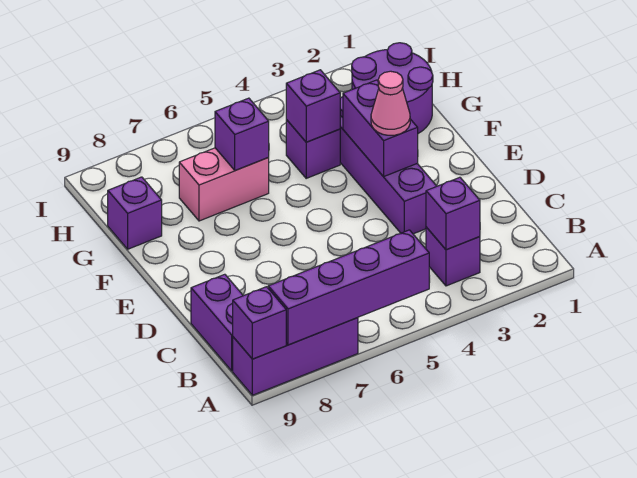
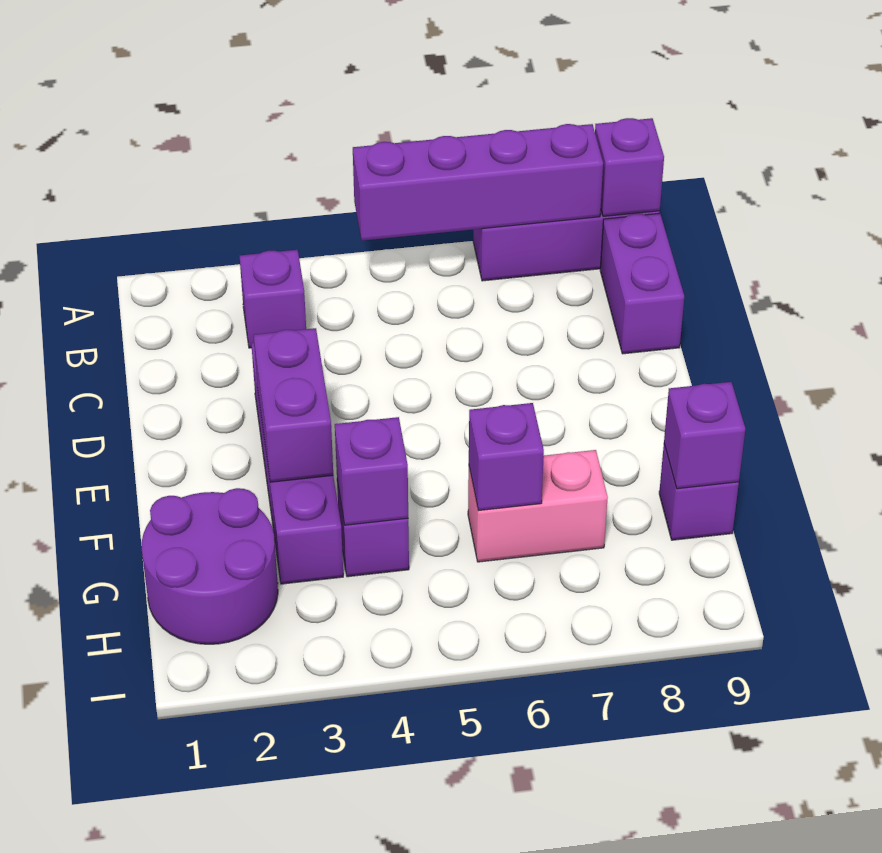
purple 1x1 brick [426,177,480,250] -> purple 1x1 brick moved to [664,382,745,489]
pink 1x1 cone [371,71,410,135] -> none

